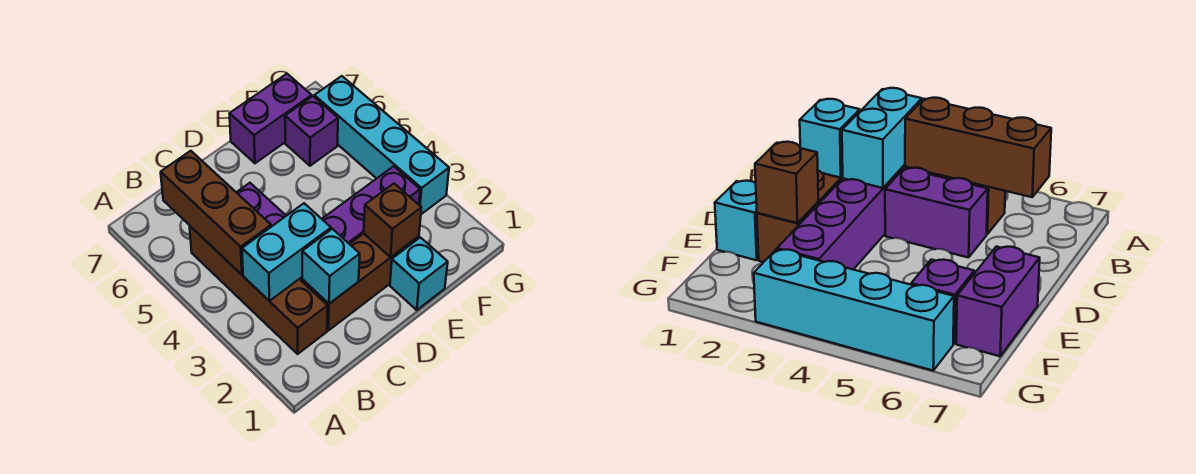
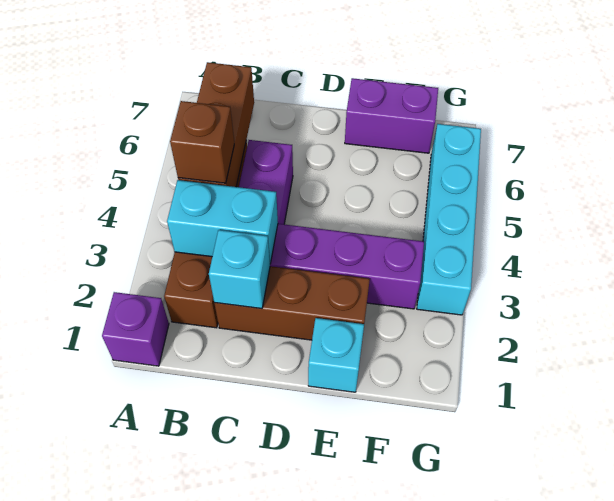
brown 1x1 brick [364,184,421,257] -> brown 1x1 brick moved to [170,101,234,183]
purple 1x1 brick [285,96,338,166] -> purple 1x1 brick moved to [102,292,169,366]

